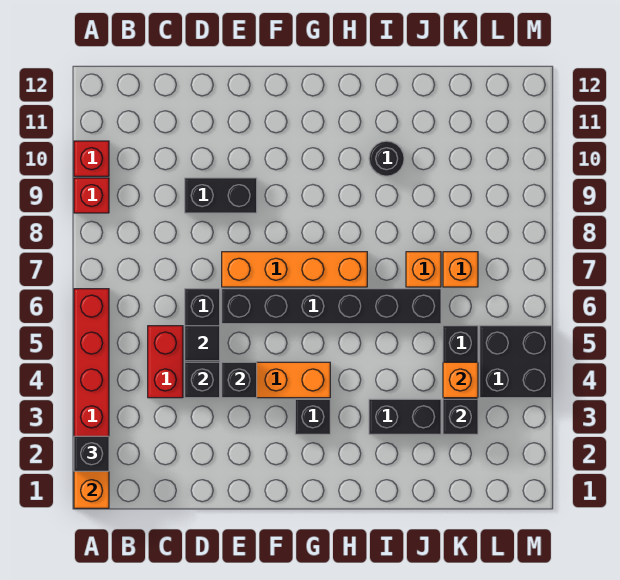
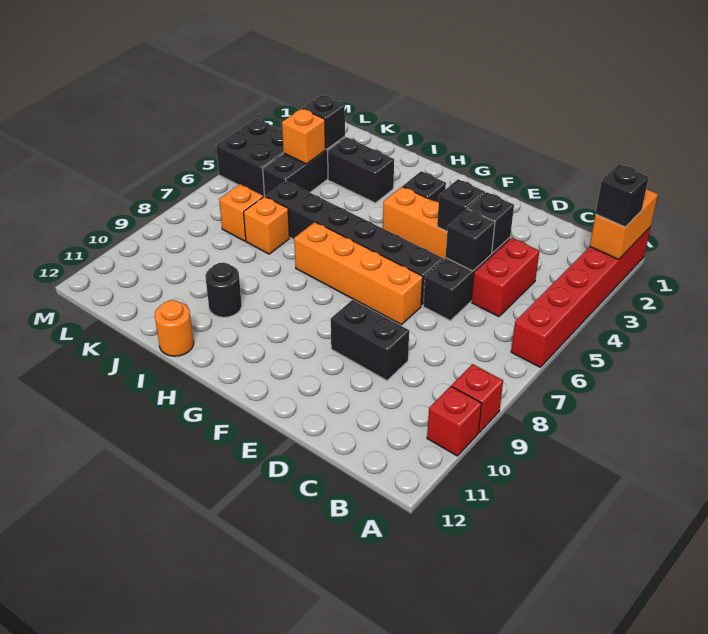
black 1x1 tile [185,326,220,361] -> black 1x1 brick [446,209,495,271]
none -> orange 1x1 round brick [155,300,194,356]

